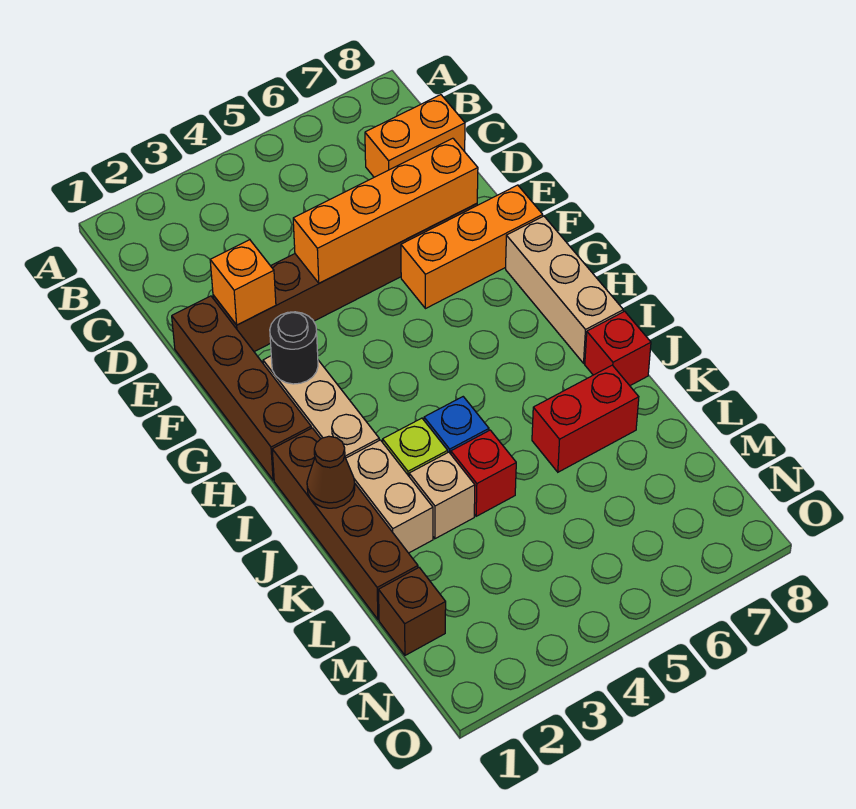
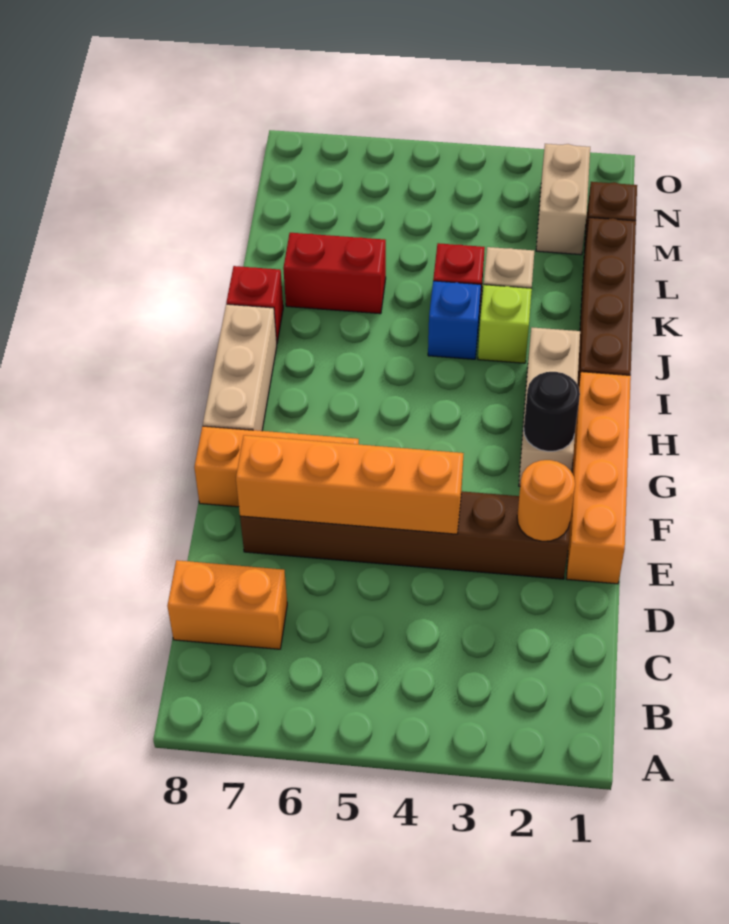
brown 1x4 brick [172,296,311,480] -> orange 1x4 brick [566,372,631,584]
orange 1x1 brick [210,240,276,325] -> orange 1x1 round brick [517,460,575,541]
brown 1x1 cone [307,436,355,508] -> none
tan 1x2 brick [346,440,433,553] -> tan 1x2 brick moved to [536,144,590,255]

